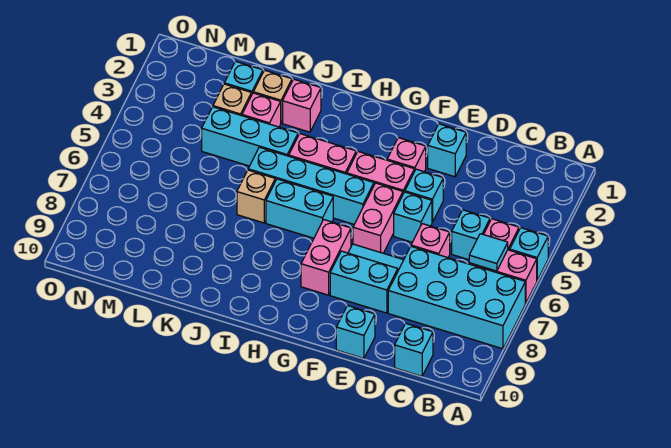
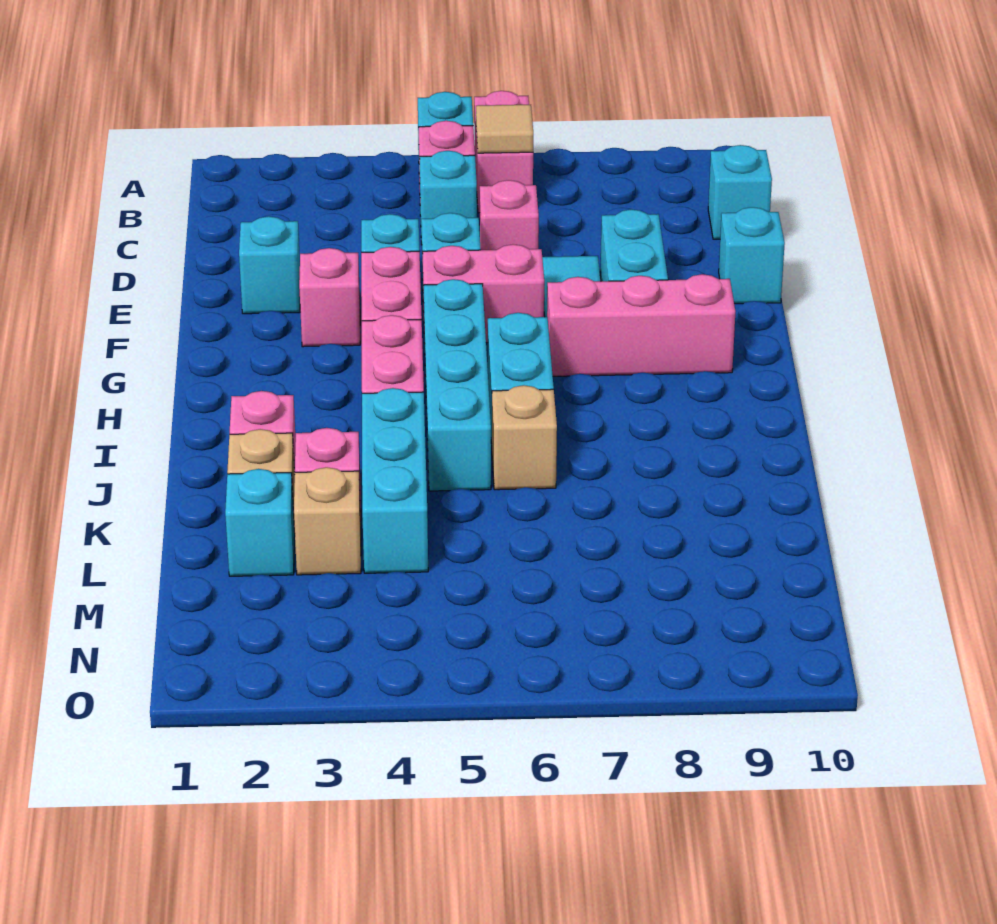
cyan 2x4 brick [388,246,525,349] -> none
cyan 1x1 tile [469,234,508,271] -> tan 1x1 tile [476,105,533,153]
pink 1x2 brick [301,220,351,295] -> pink 1x3 brick [547,274,735,376]

